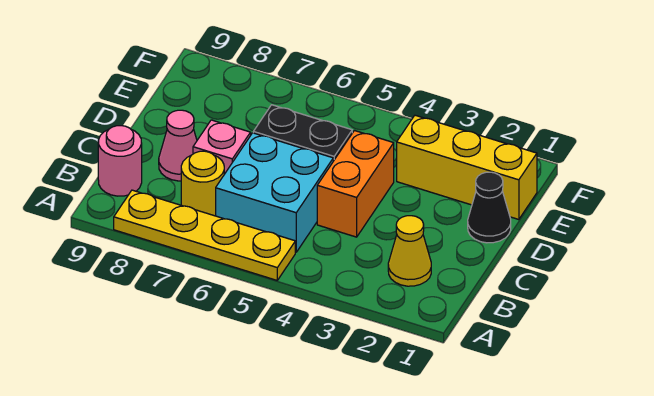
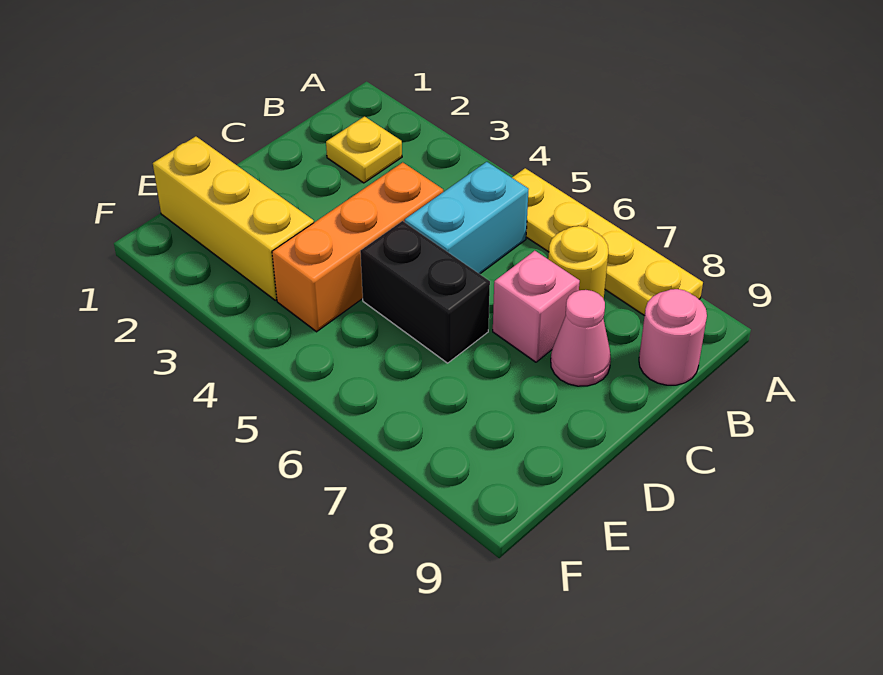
yellow 1x1 cone [388,216,431,286] -> yellow 1x1 plate [326,117,402,183]
cyan 2x2 brick [216,133,333,252] -> cyan 1x2 brick [405,162,529,274]
orange 1x2 brick [317,131,394,237] -> orange 1x3 brick [272,162,443,332]
black 1x1 cone [468,172,511,243] -> none

